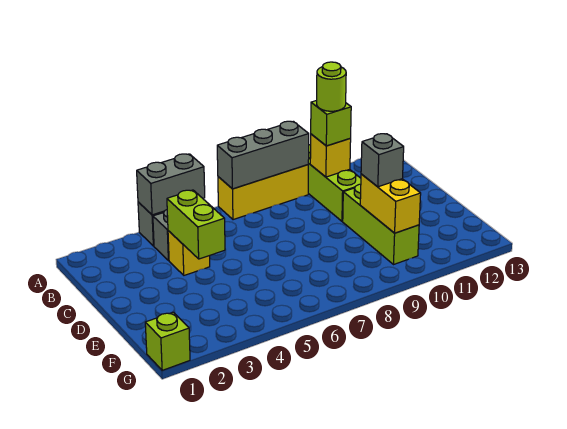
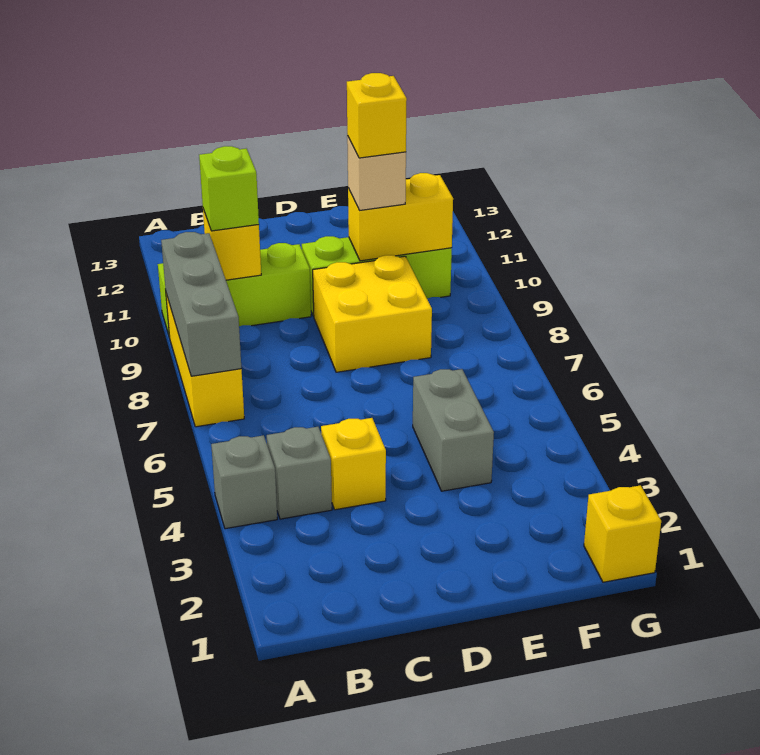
grey 1x2 brick [137,154,205,215] -> grey 1x2 brick moved to [413,369,494,491]
lime 1x1 round brick [317,62,346,111] -> none
lime 1x2 brick [167,190,225,259] -> none
none -> yellow 2x2 brick [313,255,432,372]
grey 1x1 brick [361,134,404,187] -> tan 1x1 brick [347,136,406,211]
none -> yellow 1x1 brick [347,73,407,158]
lime 1x1 brick [145,312,190,370] -> yellow 1x1 brick [584,485,661,582]

